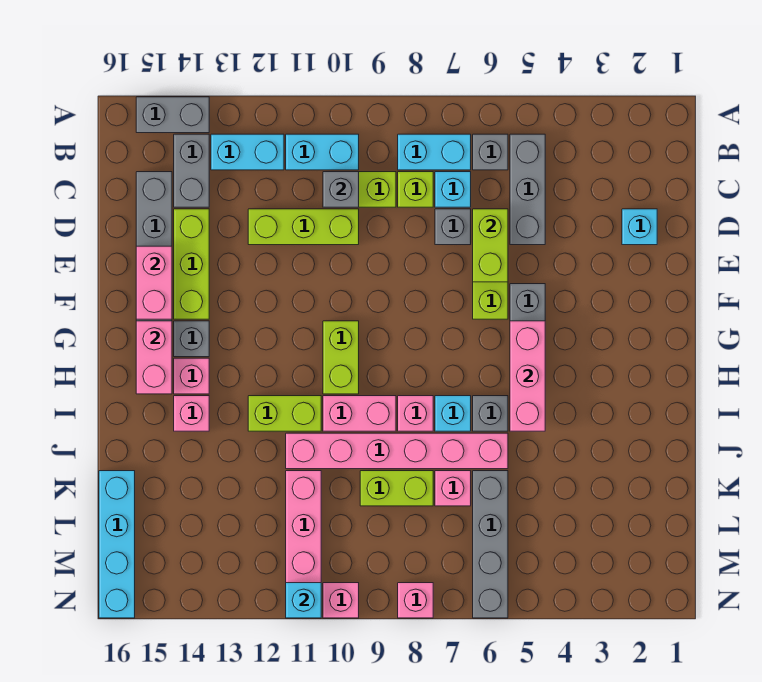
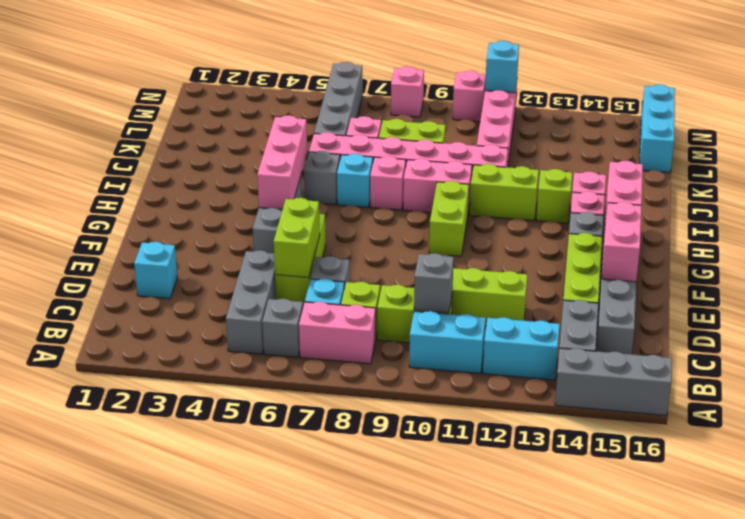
grey 1x2 brick [136,97,209,133] -> grey 1x3 brick [555,348,672,416]
cyan 1x2 brick [398,134,471,170] -> pink 1x2 brick [299,302,376,364]
none -> lime 1x1 brick [536,169,572,223]
cyan 1x4 brick [99,471,135,618] -> cyan 1x3 brick [640,84,675,172]

